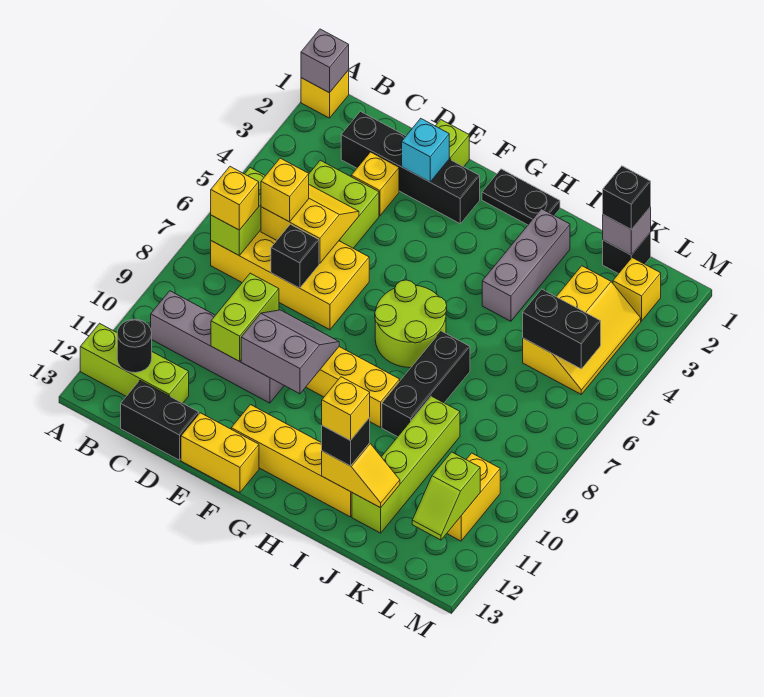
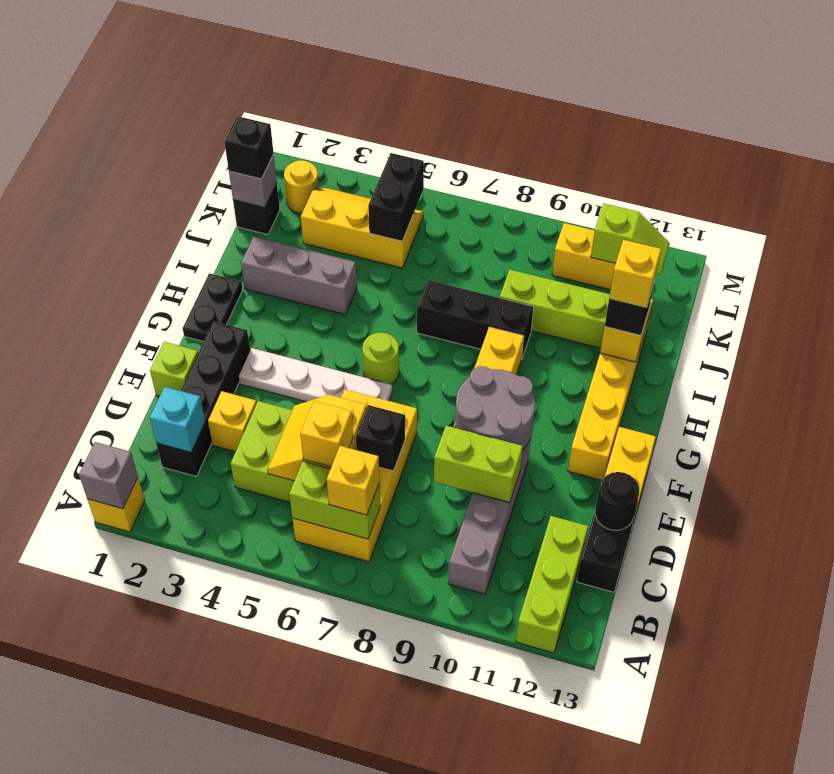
black 1x1 round brick [117,319,152,373] -> black 1x1 round brick moved to [595,472,639,530]
cyan 1x1 brick [402,118,449,182] -> cyan 1x1 brick moved to [150,387,205,452]
grey 2x2 slope [241,310,339,394] -> grey 2x2 round brick [455,366,535,450]
none -> white 1x4 plate [239,348,392,402]
lime 2x2 round brick [375,280,447,368] -> lime 1x1 round brick [362,332,399,385]
yellow 1x1 brick [613,258,661,321] -> yellow 1x1 round brick [284,161,319,213]

